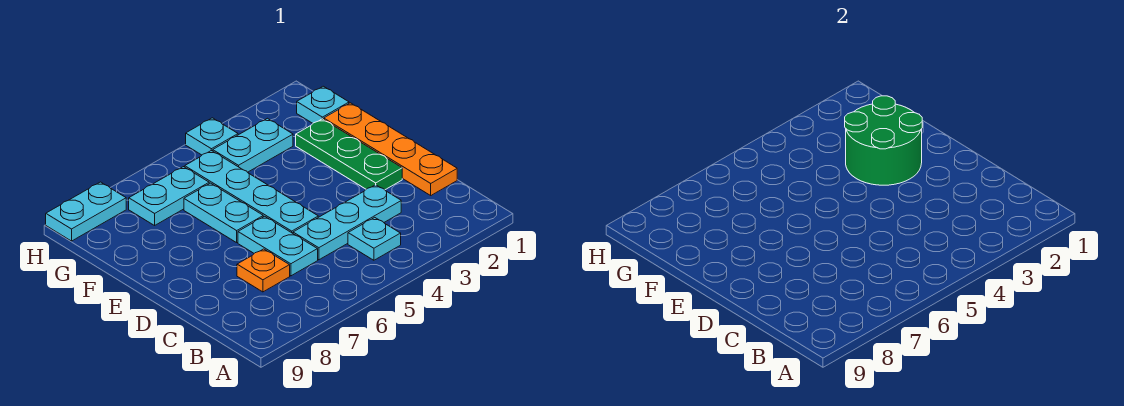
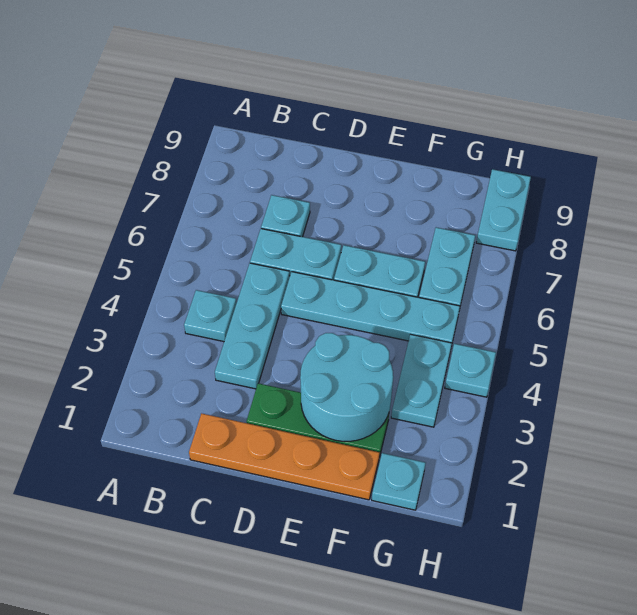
orange 1x1 plate [237,249,290,292] -> cyan 1x1 plate [261,195,310,237]
green 2x2 round brick [845,96,922,185] -> cyan 2x2 round brick [300,333,393,441]

